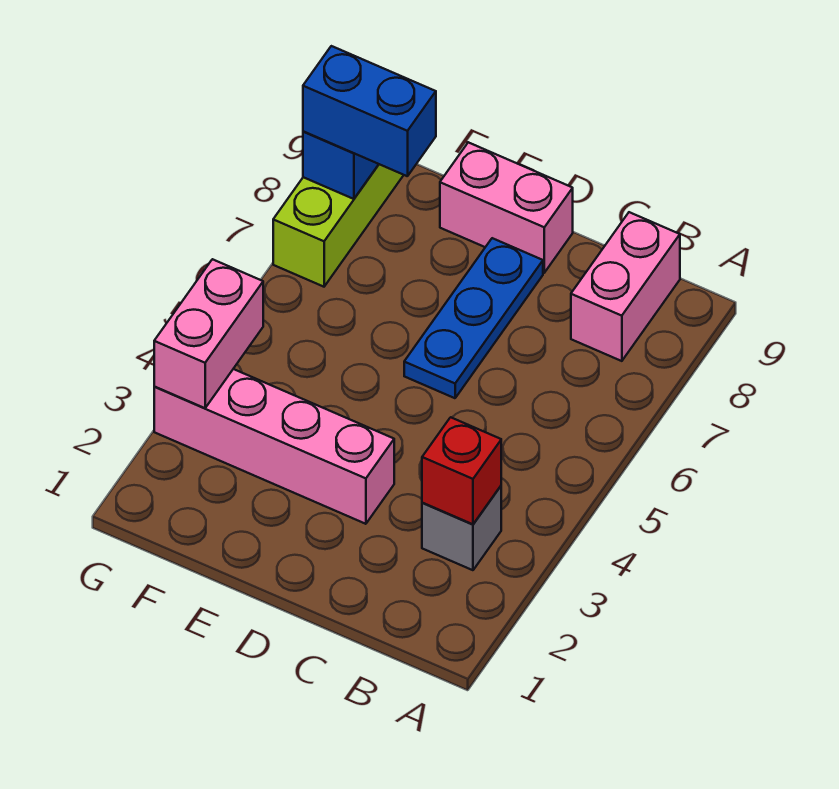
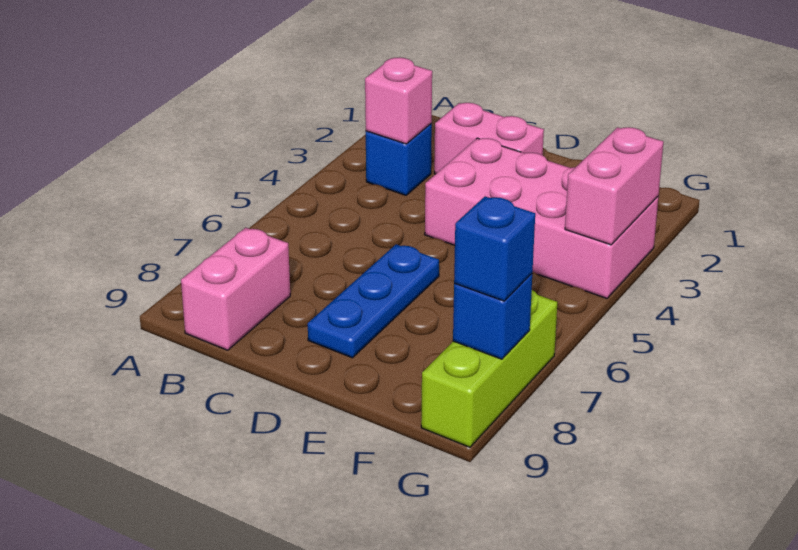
grey 1x1 brick [422,486,501,570] -> blue 1x1 brick [366,124,432,195]
red 1x1 brick [422,417,501,524] -> pink 1x1 brick [365,57,432,144]
pink 1x4 brick [154,369,394,524] -> pink 2x4 brick [425,138,659,298]
pink 1x2 brick [440,142,573,273] -> pink 1x2 brick moved to [434,103,544,174]
blue 1x2 brick [303,46,436,176] -> blue 1x1 brick [454,197,535,301]

